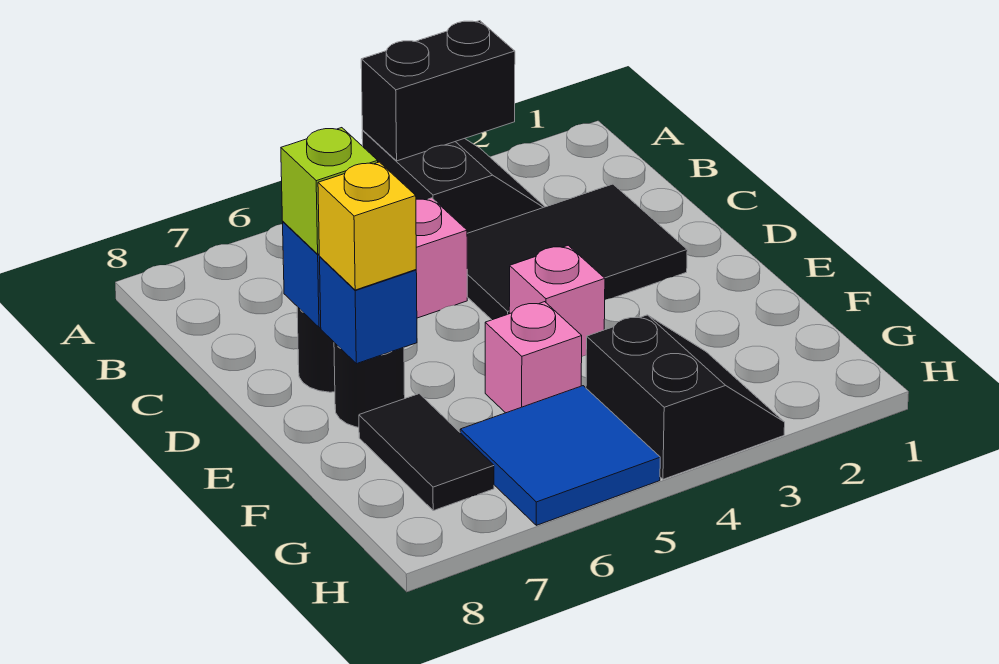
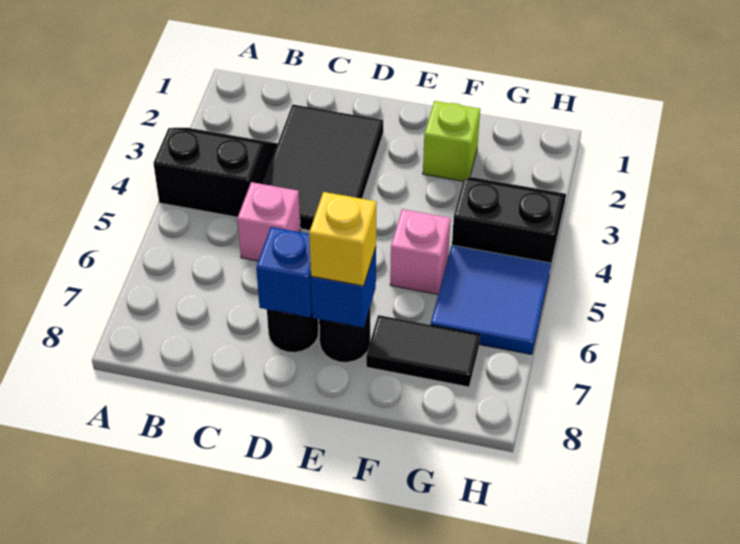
black 1x2 brick [361,21,515,161] -> none
lime 1x1 brick [281,128,378,254] -> lime 1x1 brick moved to [423,101,480,181]
pink 1x1 brick [509,245,605,356] -> none

